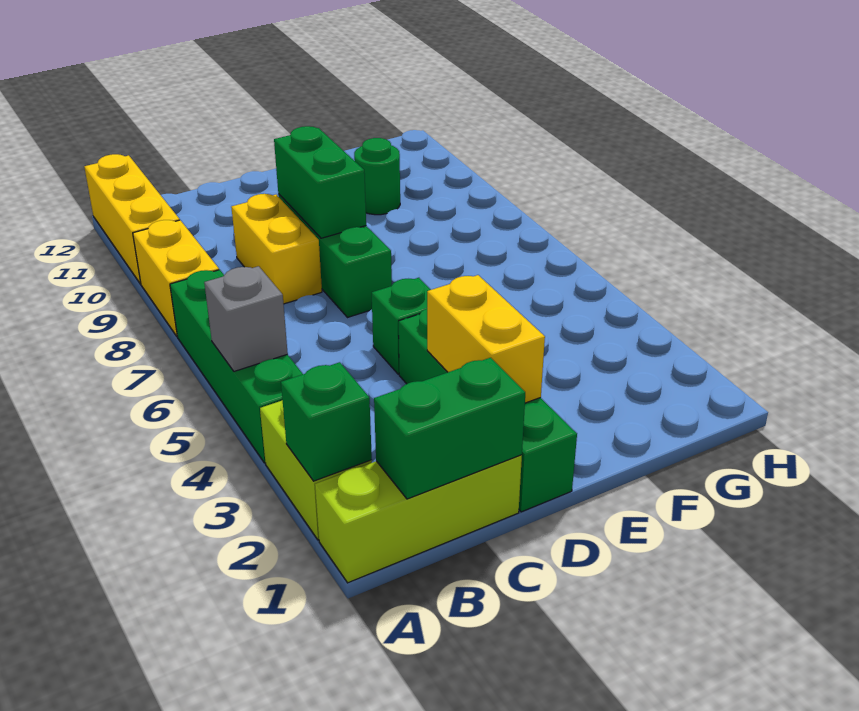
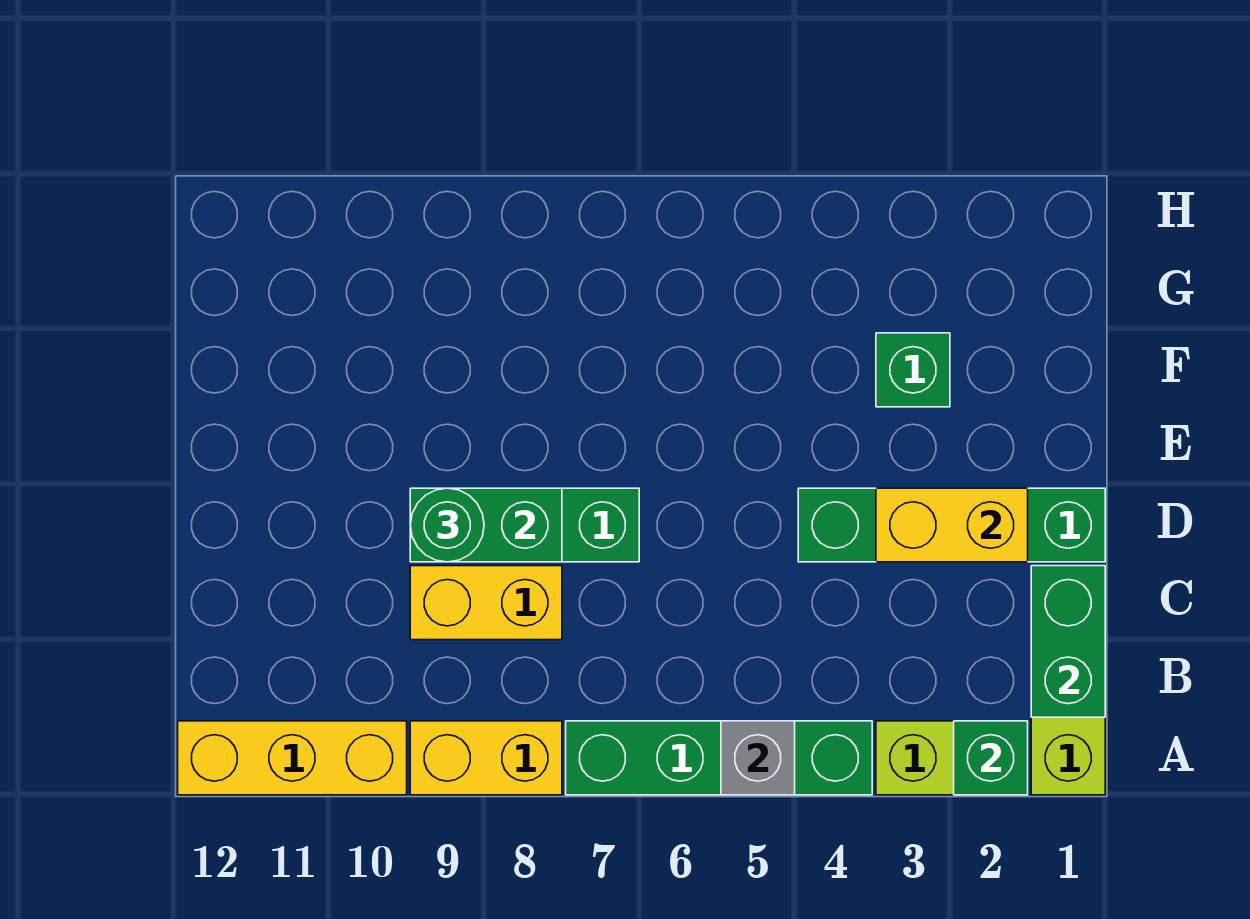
green 1x1 brick [372,278,431,374] -> green 1x1 brick moved to [876,333,950,407]
green 1x1 round brick [354,138,400,215] -> green 1x1 round brick moved to [410,488,484,562]

